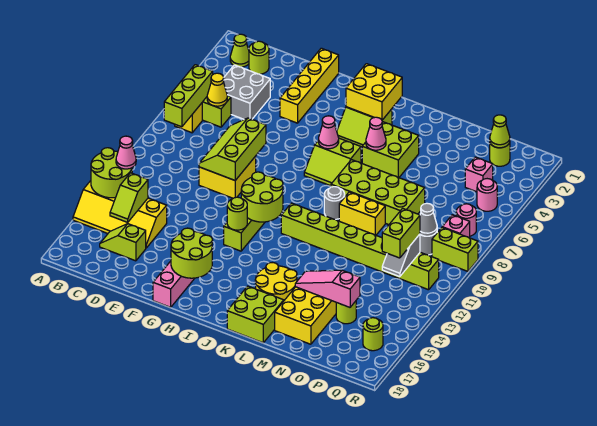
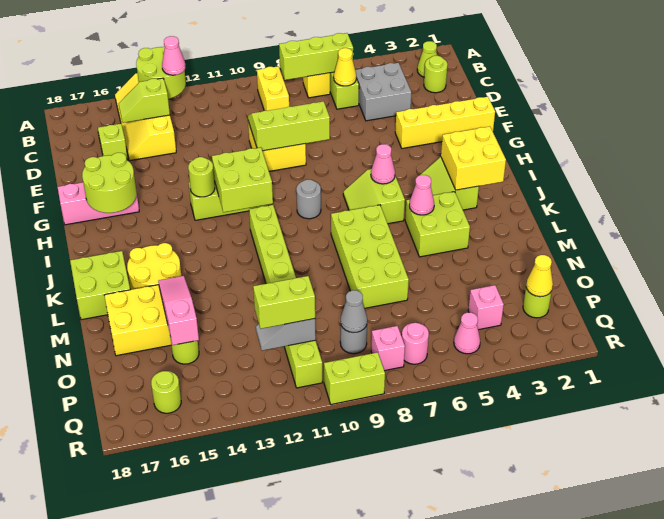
lime 2x2 round brick [241,172,283,222] -> lime 2x2 brick [212,148,273,212]
grey 1x1 round brick [324,187,345,219] -> grey 1x1 round brick moved to [296,180,321,219]
yellow 1x2 brick [339,192,385,235] -> yellow 1x2 brick moved to [257,66,289,111]
lime 1x1 cone [490,115,510,148] -> yellow 1x1 cone [526,255,553,297]
pink 1x1 round brick [477,179,497,211] -> pink 1x1 cone [454,313,480,354]
lime 1x2 brick [432,228,478,271] -> lime 1x2 brick turned to [324,352,385,404]

